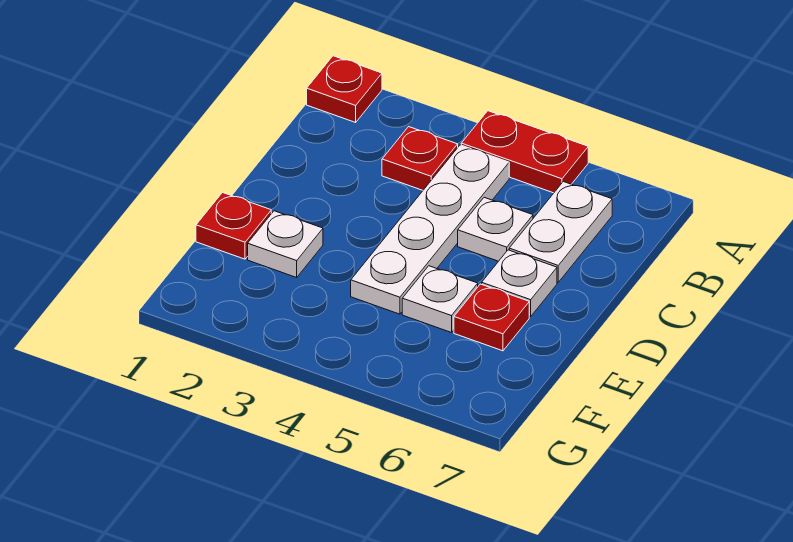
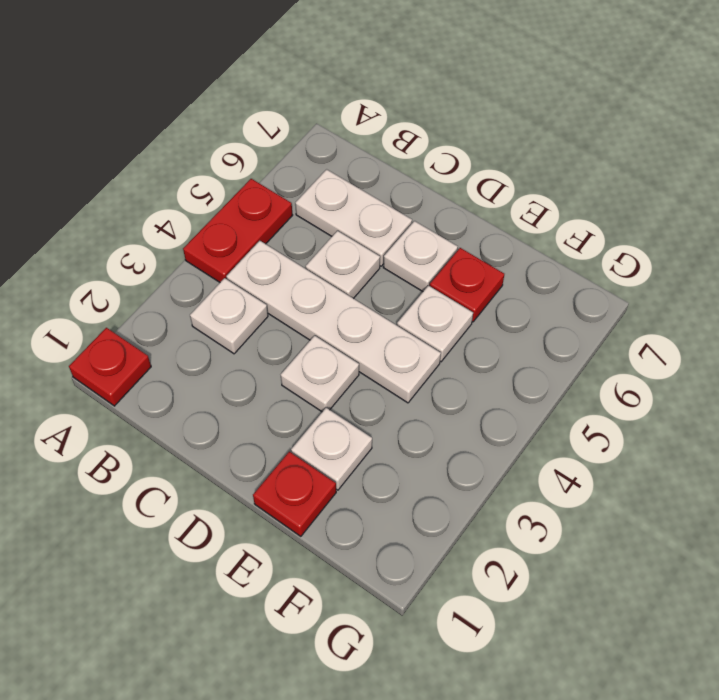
red 1x1 plate [382,127,458,190] -> white 1x1 plate [190,278,268,354]
none -> white 1x1 plate [281,336,359,412]

